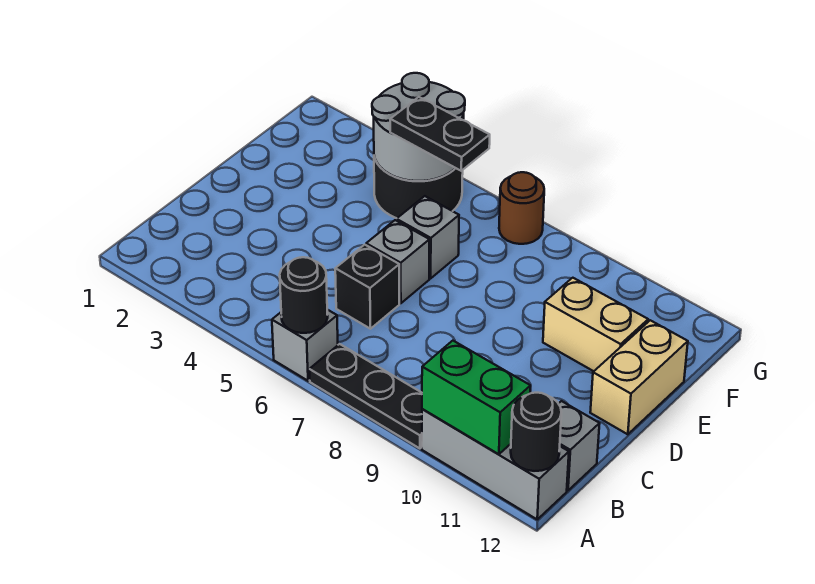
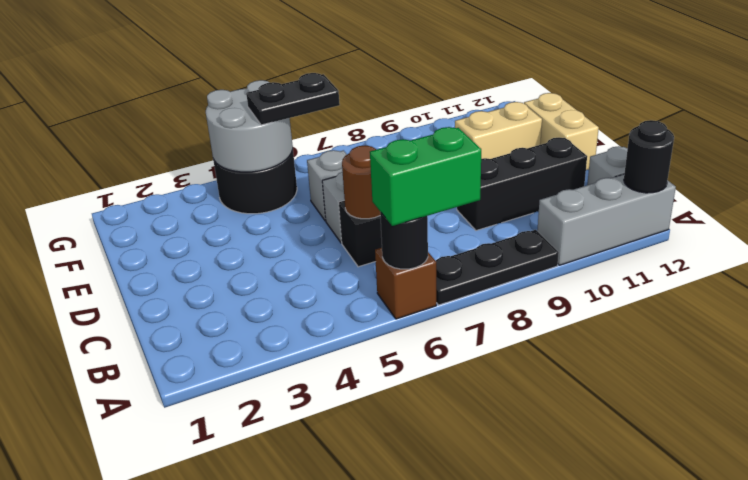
grey 1x1 brick [272,310,338,381] -> brown 1x1 brick [375,248,436,319]
green 1x2 brick [422,341,531,454] -> green 1x2 brick moved to [370,127,481,226]
none -> black 1x3 brick [457,138,587,231]
brown 1x1 round brick [499,172,544,244] -> brown 1x1 round brick moved to [342,145,380,219]

